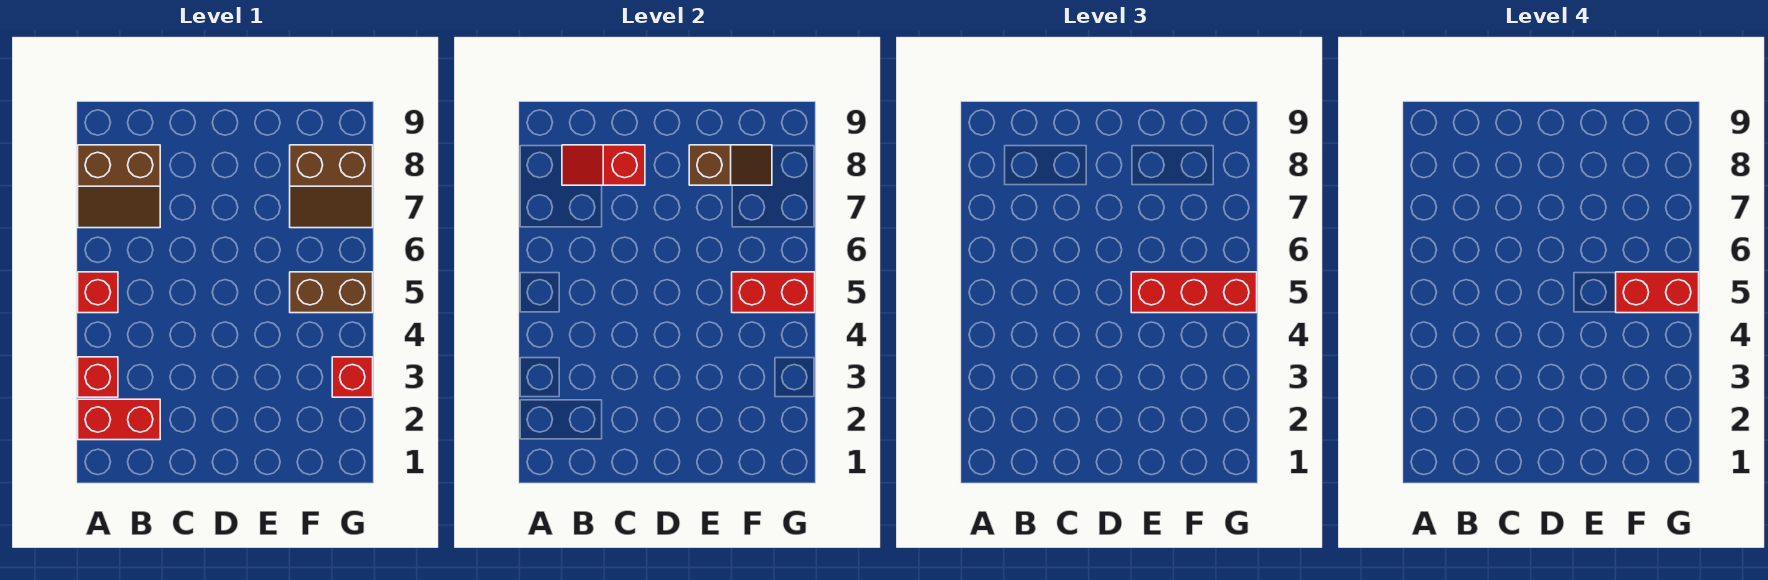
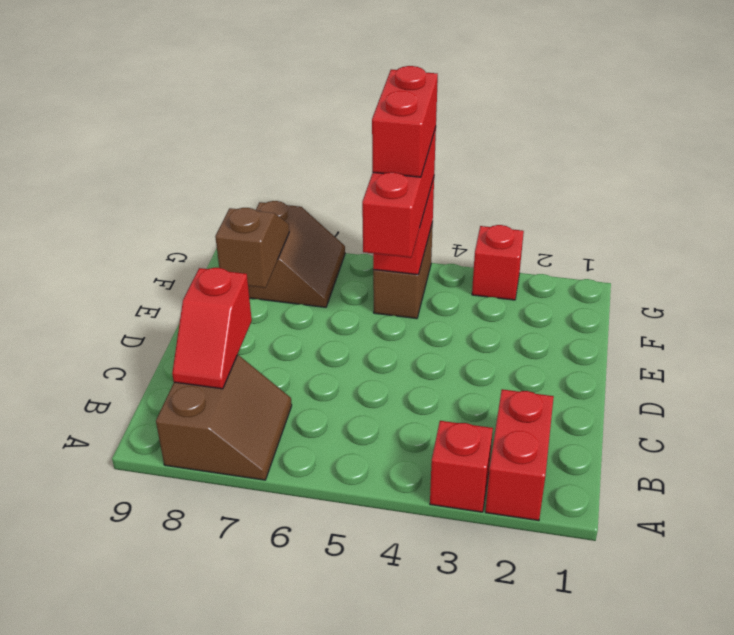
red 1x1 brick [78,272,118,313] -> none

